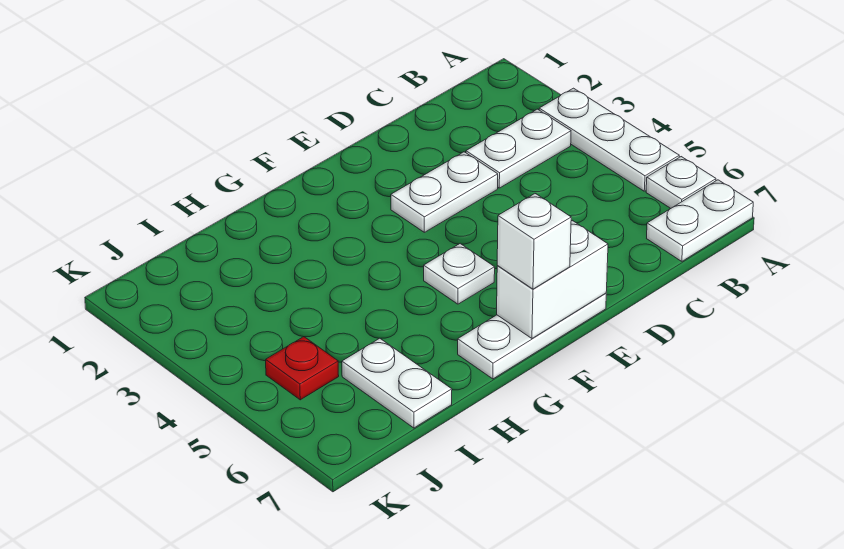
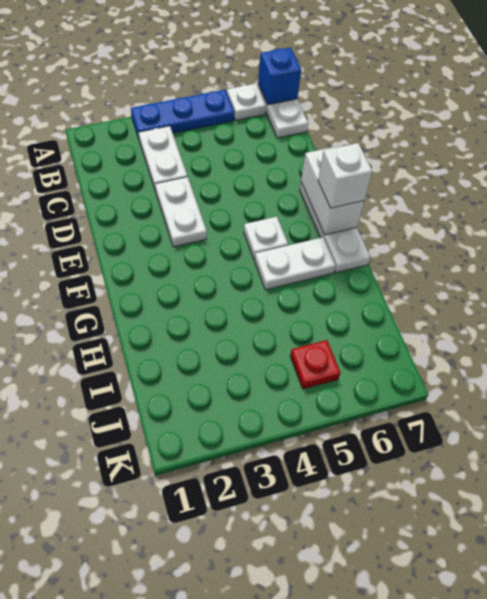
white 1x3 plate [539,88,679,191] -> blue 1x3 plate [131,90,234,138]
none -> blue 1x1 brick [258,47,301,105]
white 1x2 plate [342,338,452,428] -> white 1x2 plate moved to [255,237,336,290]

